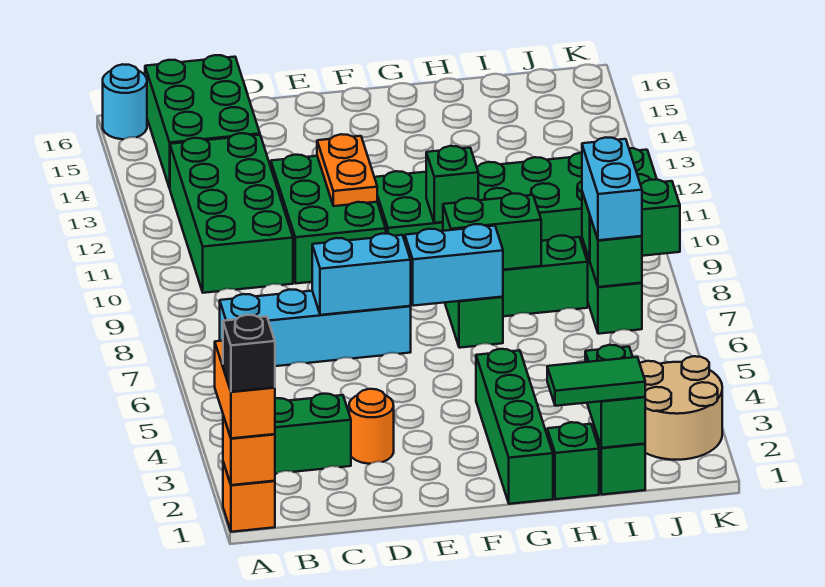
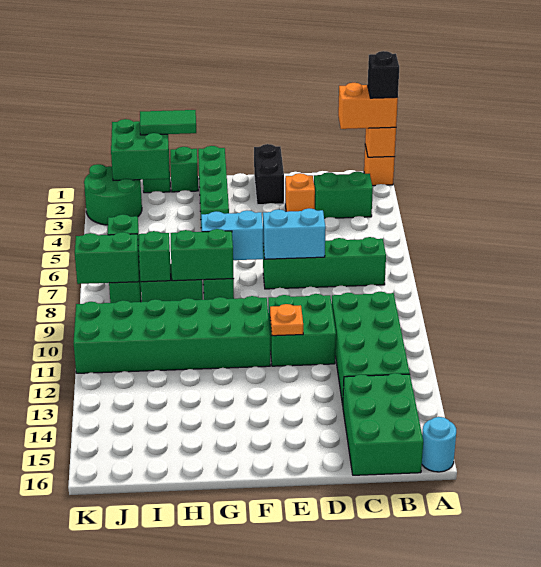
orange 1x2 brick [215,341,275,438] -> orange 1x2 brick turned to [338,83,398,129]
cyan 1x4 brick [220,289,411,366] -> green 1x4 brick [263,237,386,289]
orange 1x1 round brick [349,389,394,464] -> orange 1x1 brick [285,173,315,212]
green 2x3 brick [271,155,386,284] -> green 2x2 brick [268,294,336,366]
none -> black 1x2 brick [254,144,284,205]
orange 1x2 plate [317,134,377,206] -> orange 1x1 plate [270,304,303,336]
green 1x1 brick [426,146,478,223] -> green 1x1 brick moved to [139,231,171,282]
green 1x2 brick [585,345,645,448] -> green 2x2 brick [111,119,169,180]
tan 2x2 round brick [640,356,722,460] -> green 2x2 round brick [84,164,142,225]
cyan 1x2 brick [582,137,642,240] -> none

